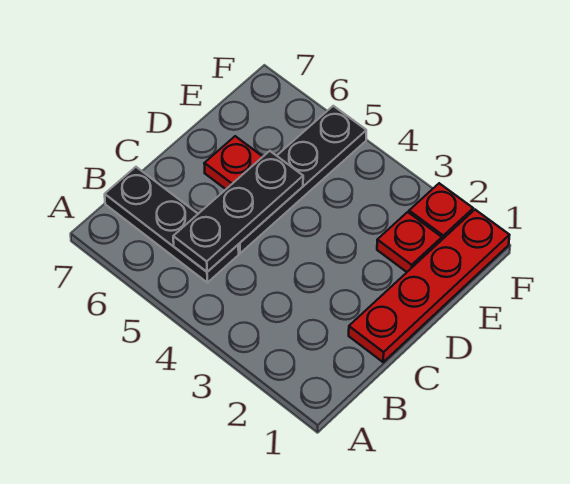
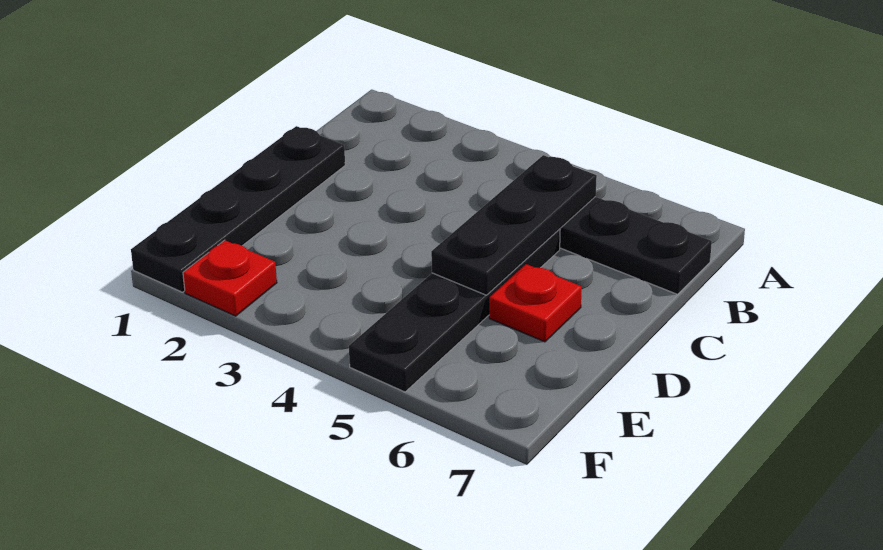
red 1x4 plate [349,210,510,362] -> black 1x4 plate [131,126,345,292]
red 1x1 plate [377,212,442,272] -> none

